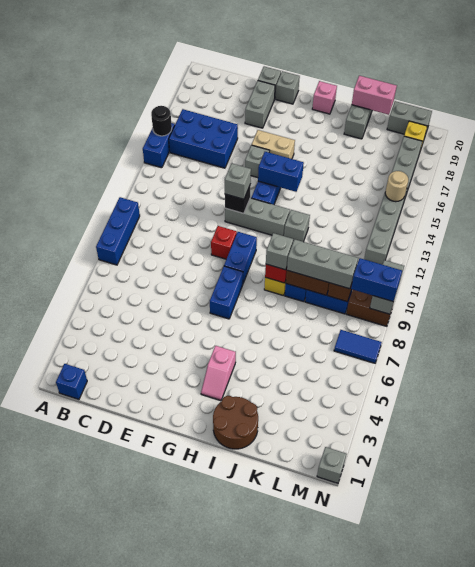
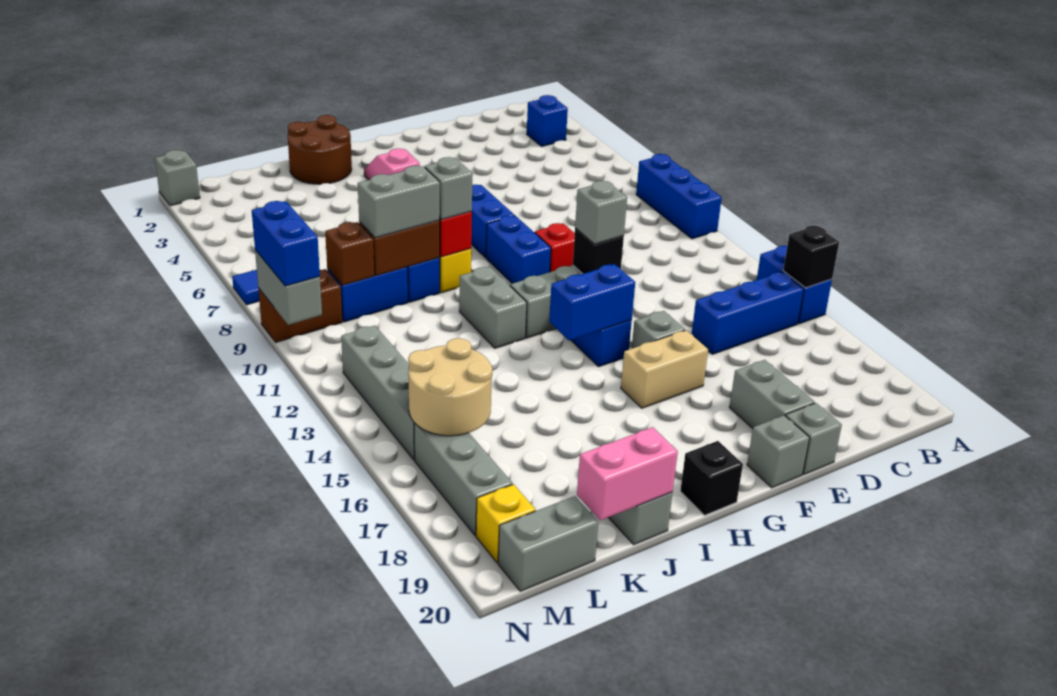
black 1x1 round brick [151,106,172,136] -> black 1x1 brick [783,226,839,288]
blue 1x1 brick [56,364,87,399] -> blue 1x1 brick moved to [527,95,568,146]
blue 2x3 brick [169,109,238,168] -> blue 1x3 brick [692,272,804,354]
pink 1x1 brick [312,81,337,114] -> black 1x1 brick [680,441,743,515]
grey 1x1 brick [284,210,310,242] -> grey 1x2 brick [459,267,527,348]
grey 1x3 brick [287,240,358,289] -> grey 1x2 brick [358,166,440,238]
blue 1x2 brick [351,258,402,301] -> blue 1x2 brick turned to [252,201,320,286]
tan 1x1 round brick [385,171,408,202] -> tan 2x2 round brick [408,338,492,436]

